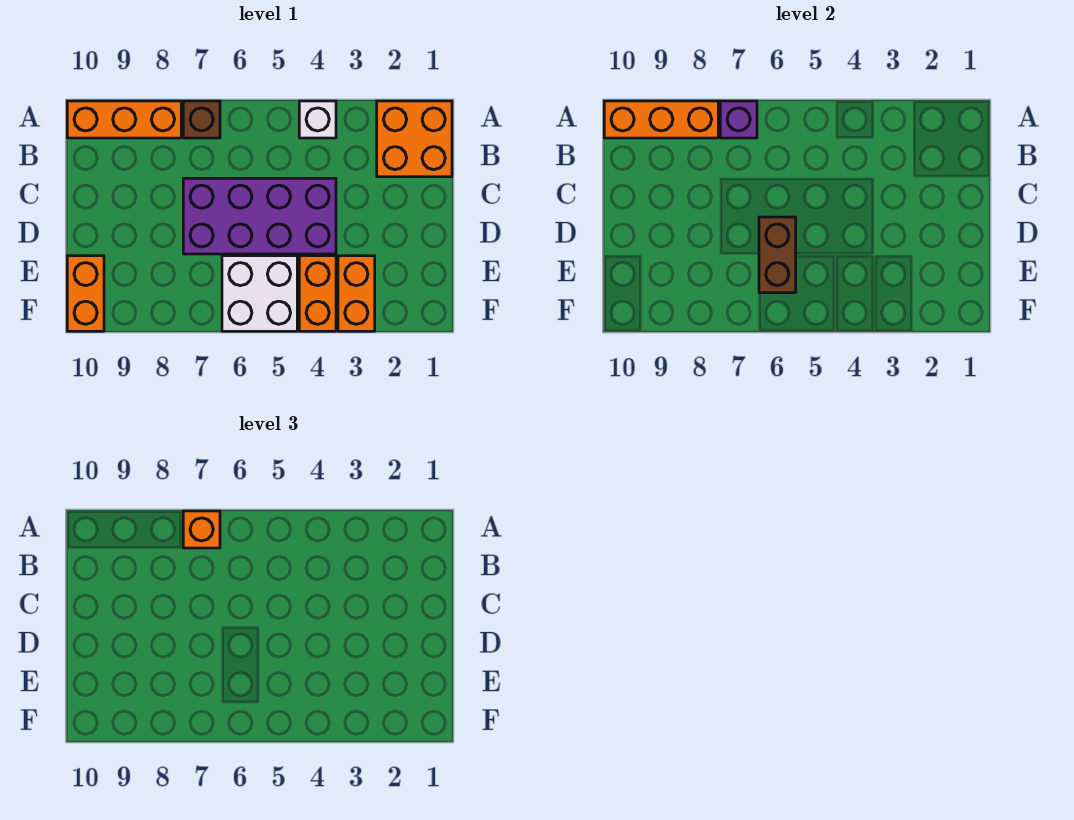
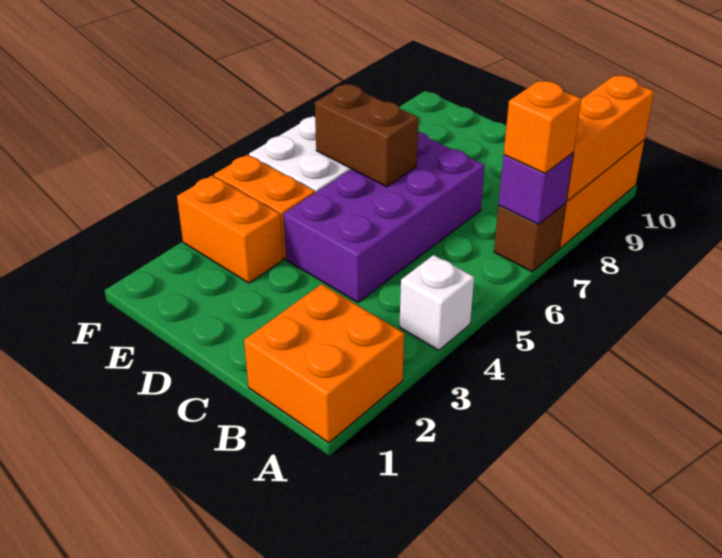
orange 1x2 brick [67,256,104,331] -> none

